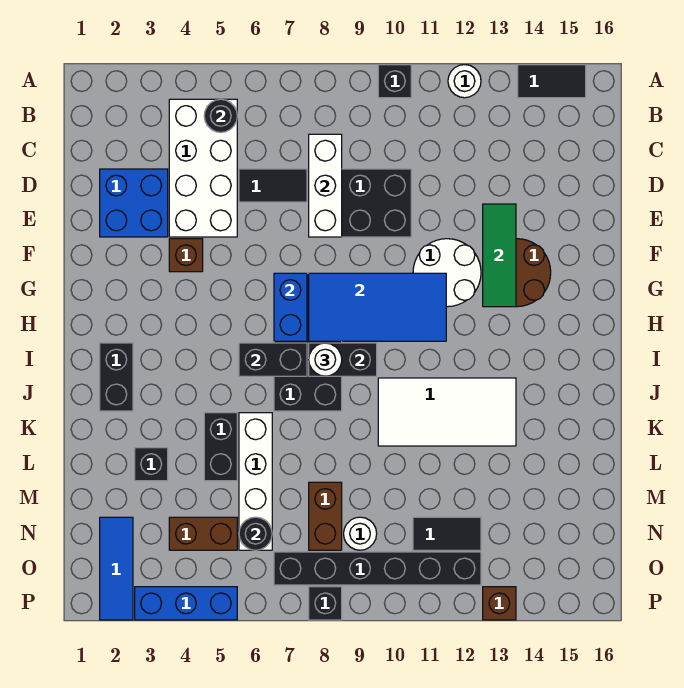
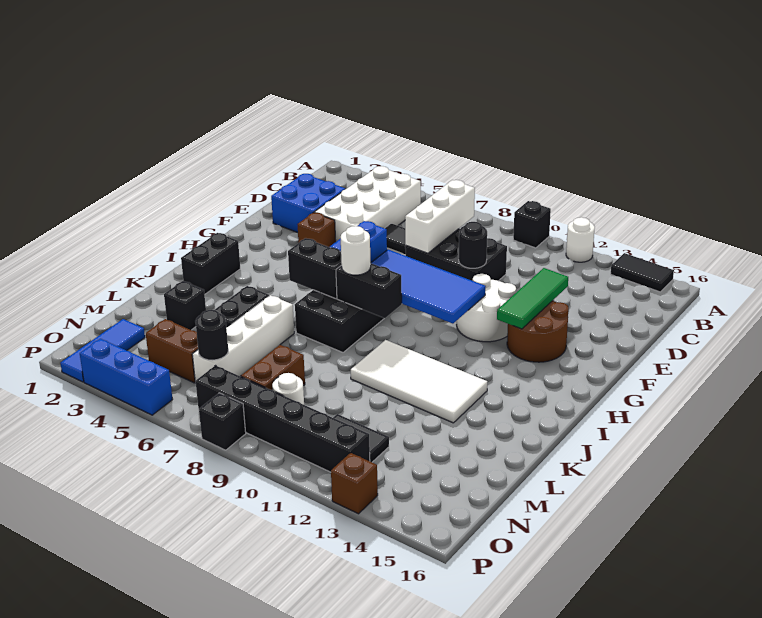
black 1x1 round brick [204,99,237,132] -> black 1x1 round brick moved to [459,222,487,268]

